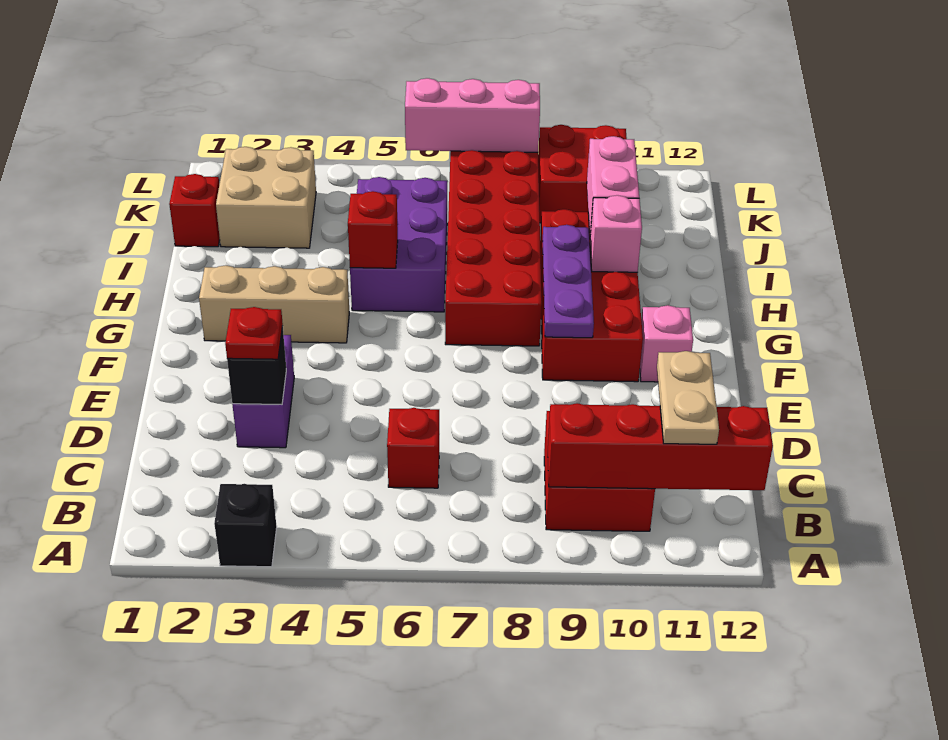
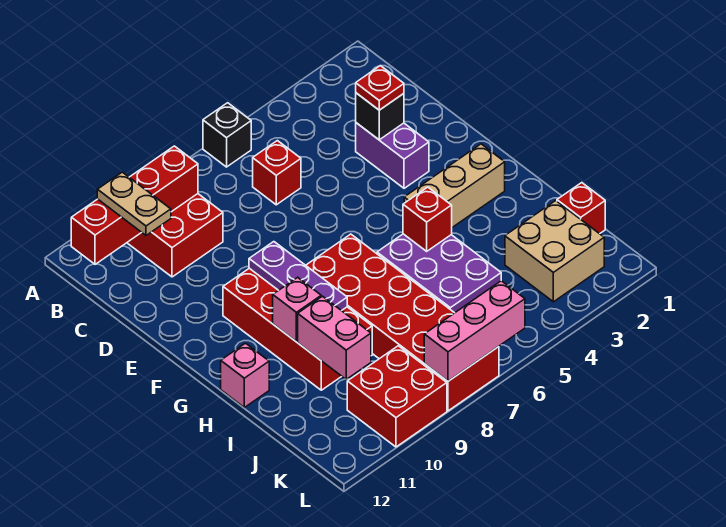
black 1x1 brick [214,484,277,567] -> black 1x1 brick moved to [203,103,251,167]
pink 1x1 brick [640,305,693,382] -> pink 1x1 brick moved to [221,343,269,407]

